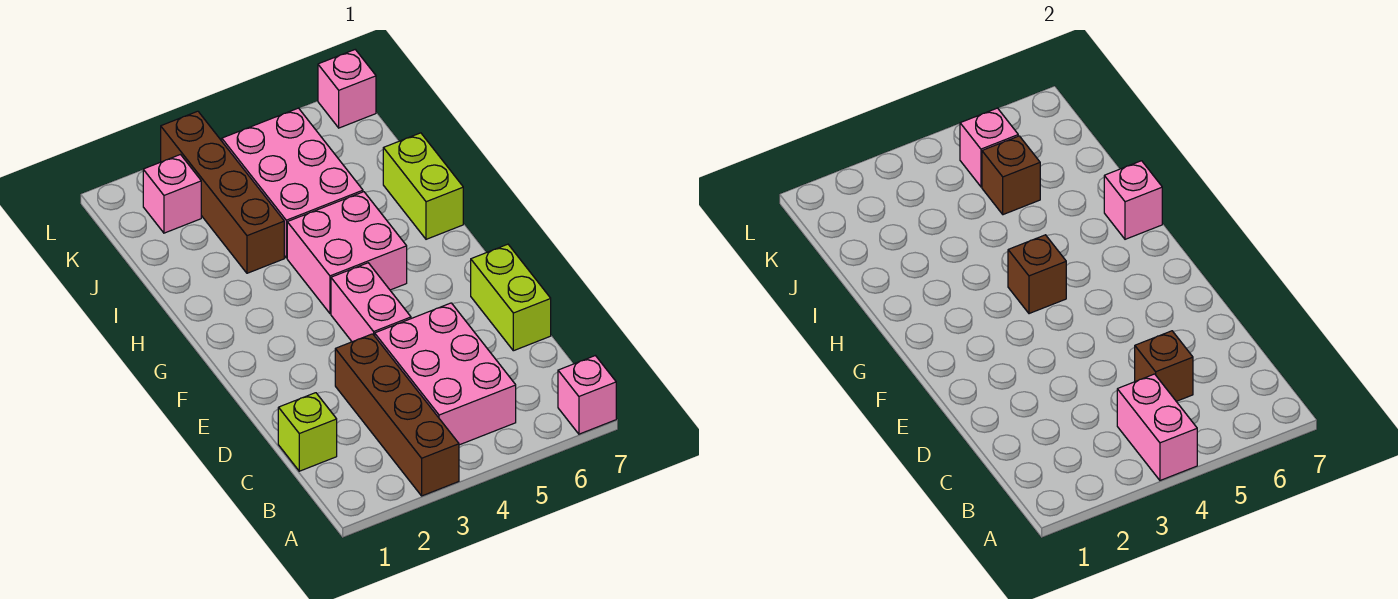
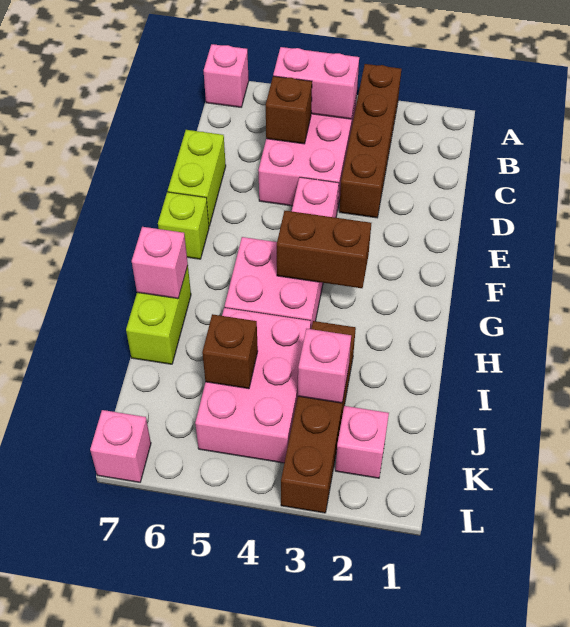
pink 1x2 brick [1117,374,1197,480] -> pink 1x2 brick turned to [273,47,359,119]
lime 1x1 brick [278,393,337,471] -> lime 1x1 brick moved to [158,192,209,259]
brown 1x1 brick [1008,235,1066,314] -> brown 1x2 brick [277,210,371,288]
pink 1x1 brick [960,108,1018,187] -> pink 1x1 brick moved to [298,329,351,403]

